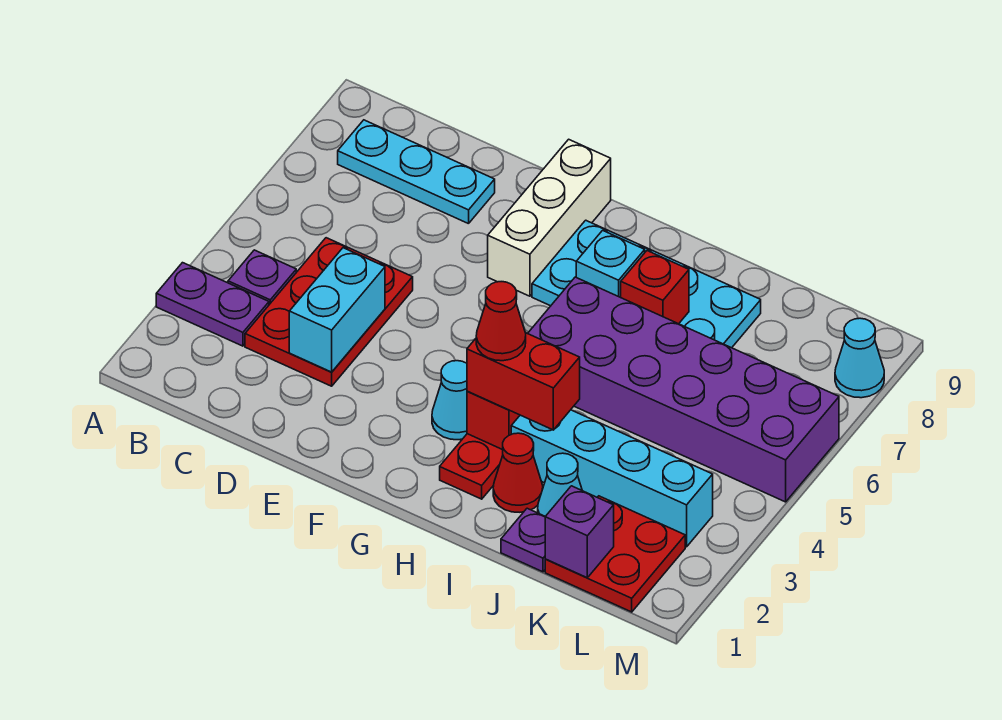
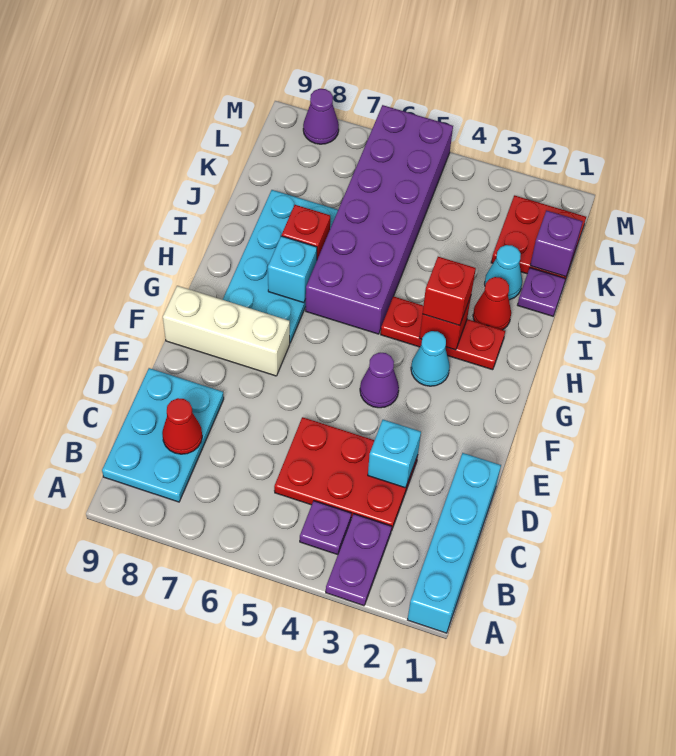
cyan 1x3 plate [338,120,495,224] -> cyan 2x3 plate [102,368,224,502]
cyan 1x2 brick [289,248,385,372] -> cyan 1x1 brick [368,420,421,488]
none -> purple 1x1 cone [360,353,399,408]
red 1x2 brick [467,333,580,430] -> red 1x1 brick [423,257,476,326]
red 1x1 cone [476,282,526,361] -> red 1x1 cone moved to [162,398,202,454]
cyan 1x4 brick [511,410,713,547] -> cyan 1x4 brick moved to [408,453,501,633]
cyan 1x1 cone [835,318,884,398] -> purple 1x1 cone [303,89,339,144]

